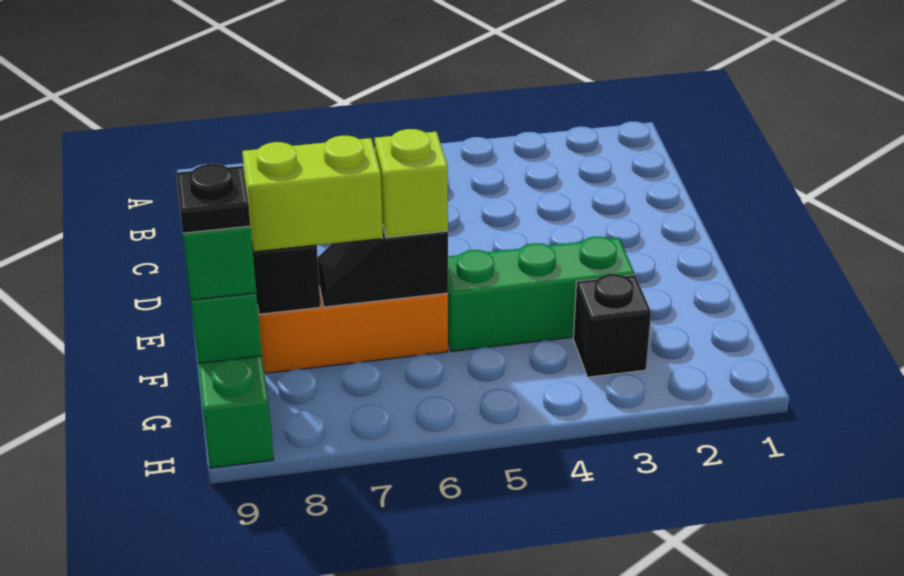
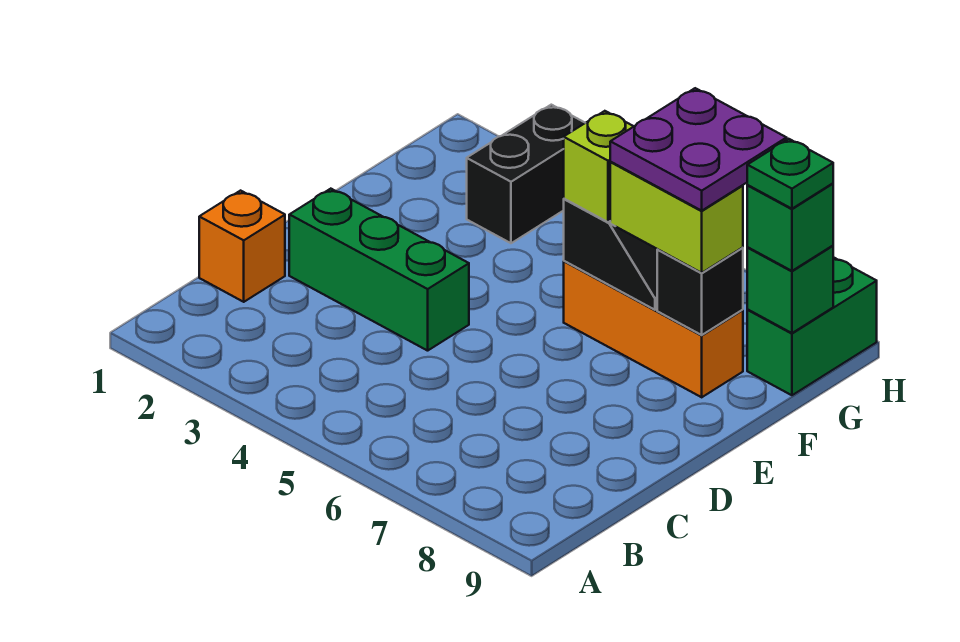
none -> orange 1x1 brick [199,191,285,302]
green 1x3 brick [448,237,634,352] -> green 1x3 brick moved to [289,189,469,351]
none -> purple 2x2 plate [610,88,787,211]
black 1x1 brick [573,274,651,377] -> black 1x2 brick [467,105,585,243]
black 1x1 plate [176,164,251,233] -> green 1x1 plate [747,139,833,209]

